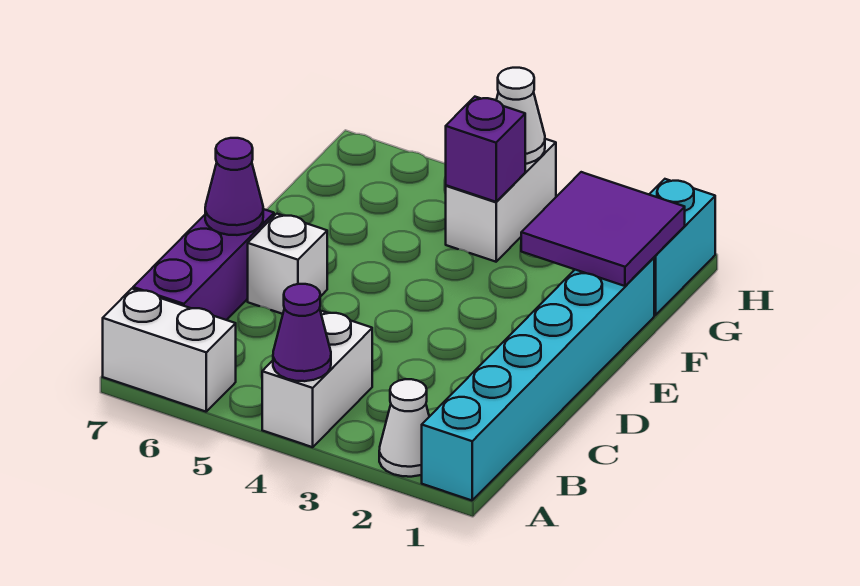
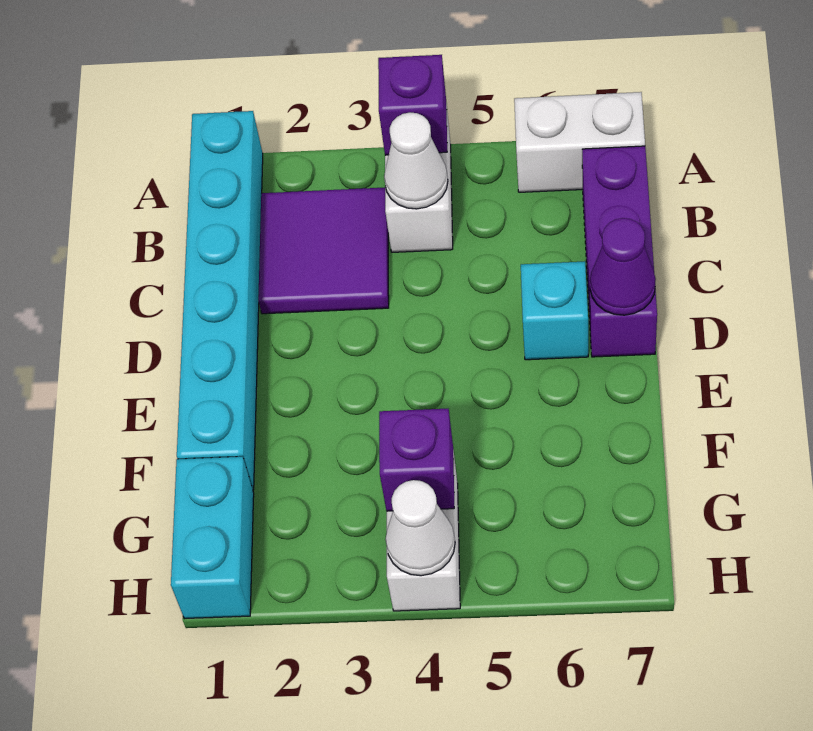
white 1x1 cone [379,379,429,477] -> white 1x1 cone moved to [384,113,448,209]
purple 1x1 cone [273,284,331,381] -> purple 1x1 brick [378,55,447,155]
white 1x1 brick [248,214,327,314] -> cyan 1x1 brick [521,261,588,360]
purple 2x2 tile [521,172,685,286] -> purple 2x2 tile moved to [258,187,389,314]

